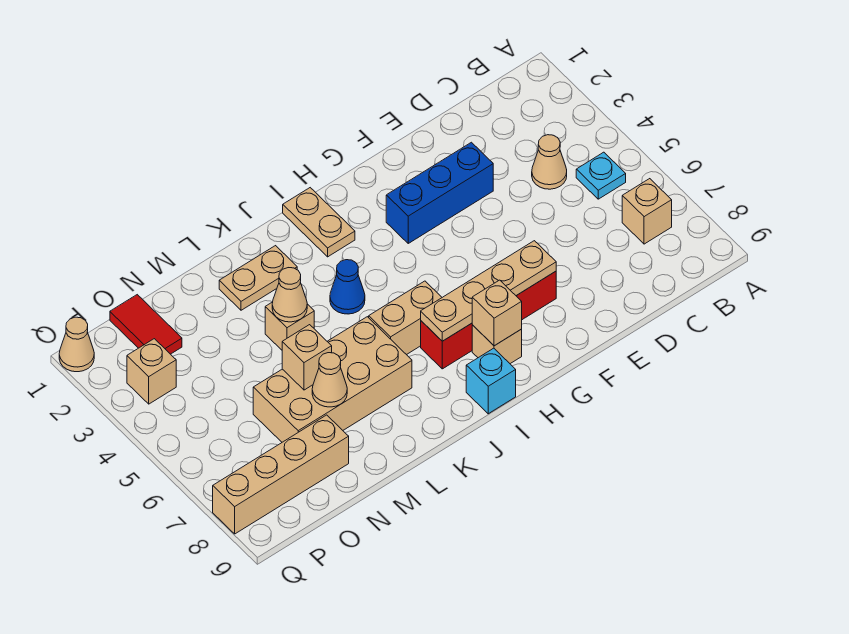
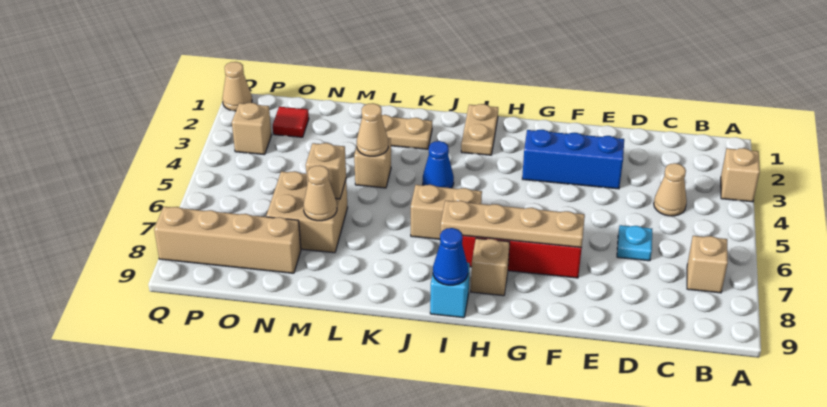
cyan 1x1 plate [576,152,626,199] -> cyan 1x1 plate moved to [617,225,652,261]
tan 1x1 brick [472,280,522,346] -> tan 1x1 brick moved to [721,148,760,202]
none -> blue 1x1 cone [433,228,468,285]
tan 2x4 brick [253,317,412,442] -> tan 2x2 brick [266,171,348,253]
red 1x2 tile [110,295,182,354] -> red 1x1 tile [273,107,309,137]

